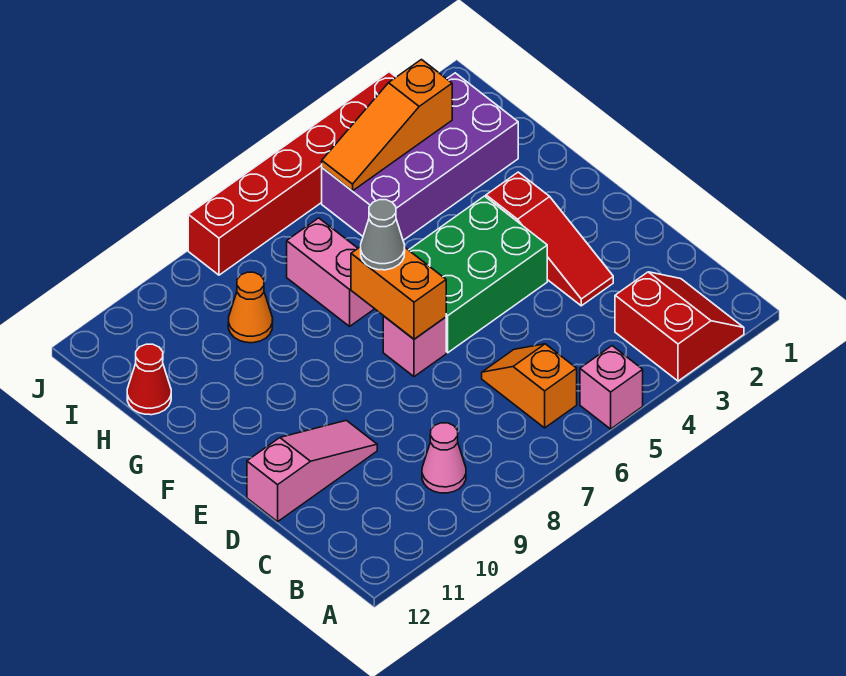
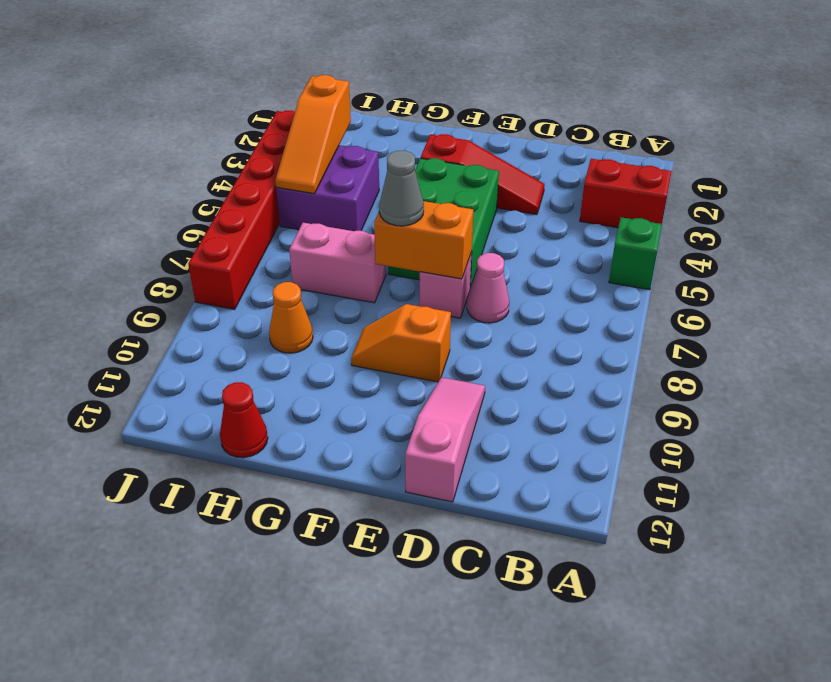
pink 1x1 brick [580,346,643,429] -> green 1x1 brick [609,217,662,290]
orange 1x2 slope [482,344,577,428] -> orange 1x2 slope moved to [351,304,451,382]
pink 1x1 cone [422,423,466,493] -> pink 1x1 cone moved to [467,253,509,323]
purple 2x4 brick [322,73,518,240] -> purple 2x2 brick [276,146,379,231]

